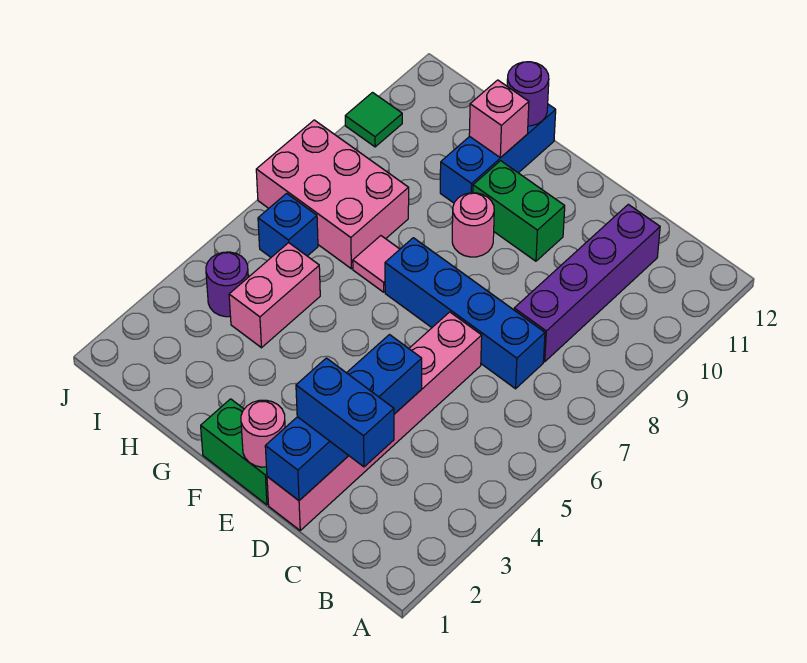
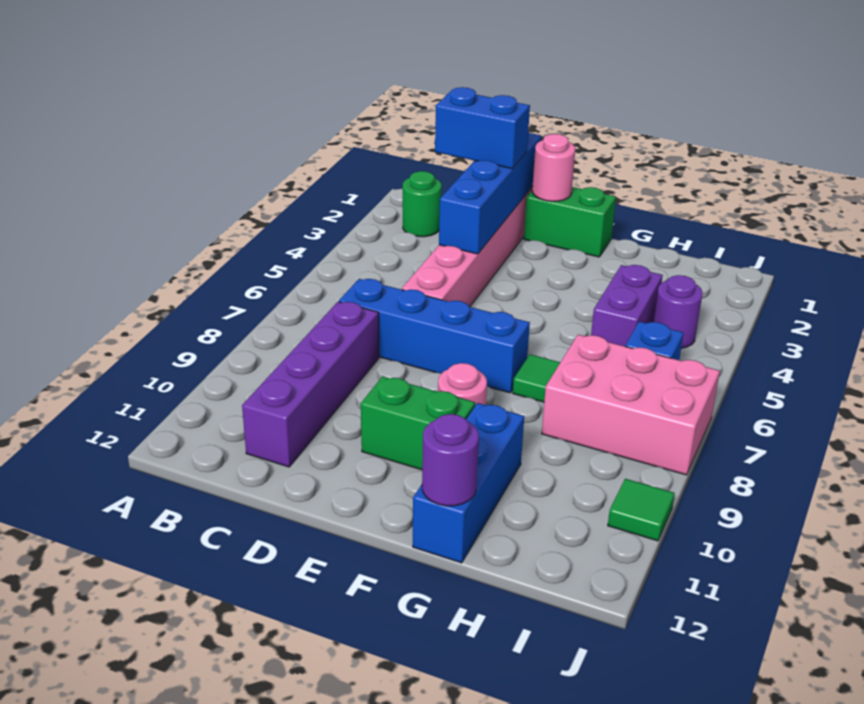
none -> green 1x1 round brick [403,171,442,237]
pink 1x1 tile [353,236,400,292] -> green 1x1 tile [513,354,560,402]
pink 1x1 brick [469,80,529,158] -> none
pink 1x2 brick [229,243,320,348] -> purple 1x2 brick [591,265,663,346]

